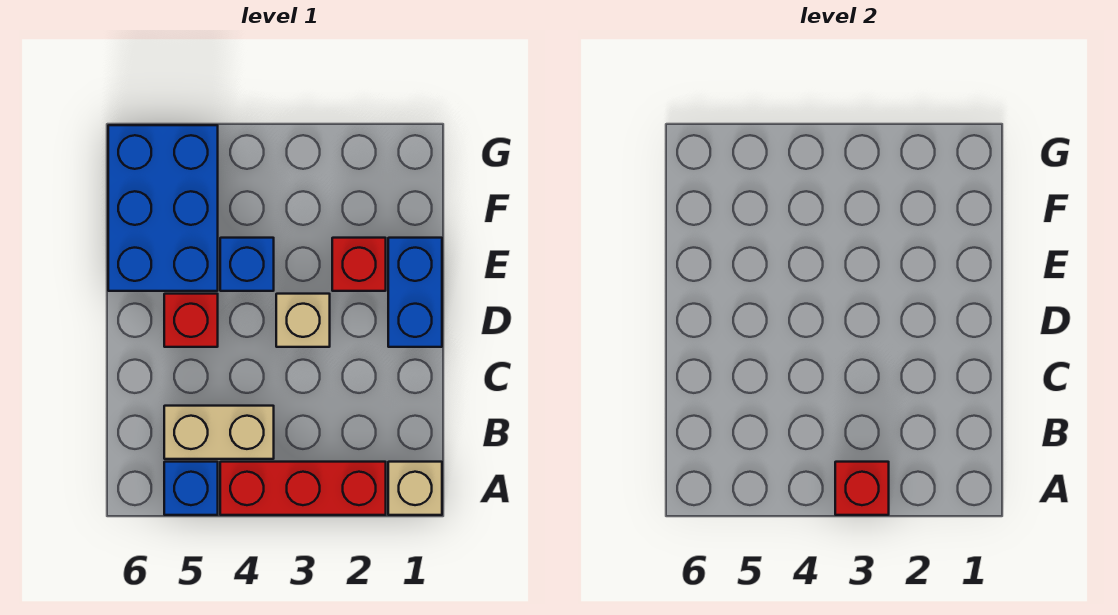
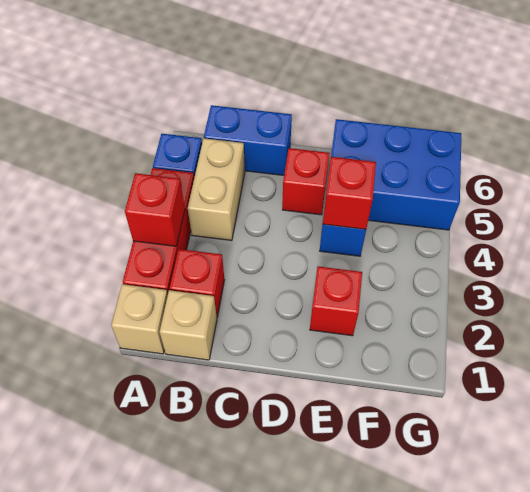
none -> red 1x1 brick [170,249,224,317]
blue 1x2 brick [388,238,442,347] -> blue 1x2 brick moved to [204,105,292,175]
tan 1x1 brick [276,294,330,347] -> tan 1x1 brick moved to [160,290,217,360]
none -> red 1x1 brick [323,157,376,229]

